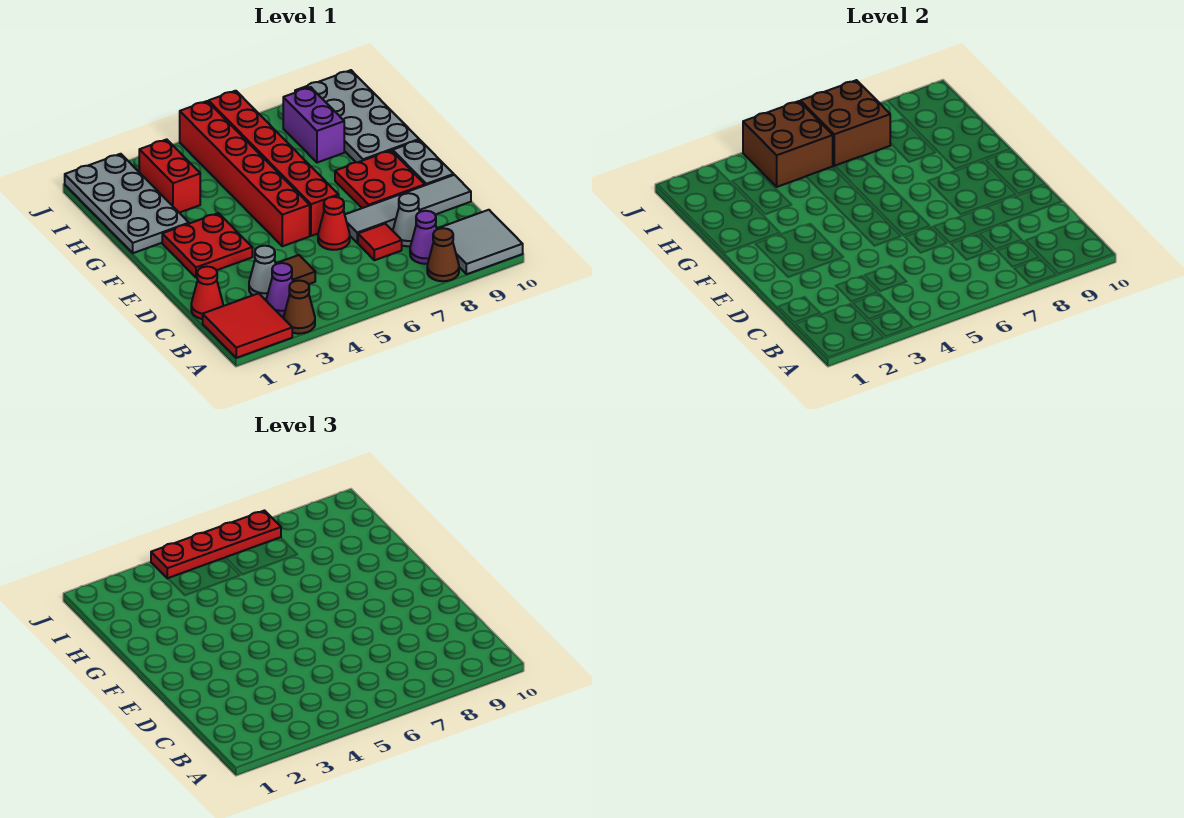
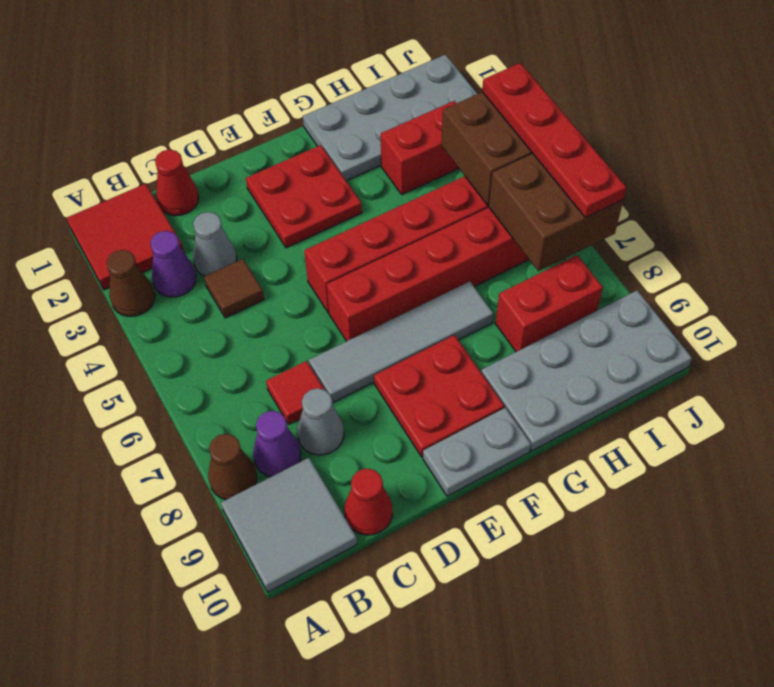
red 1x1 cone [318,197,350,250] -> red 1x1 cone moved to [344,468,393,535]
grey 1x4 tile [345,175,471,243] -> grey 1x4 tile turned to [309,281,493,403]
purple 1x2 brick [283,87,344,163] -> red 1x2 brick [495,255,603,352]

